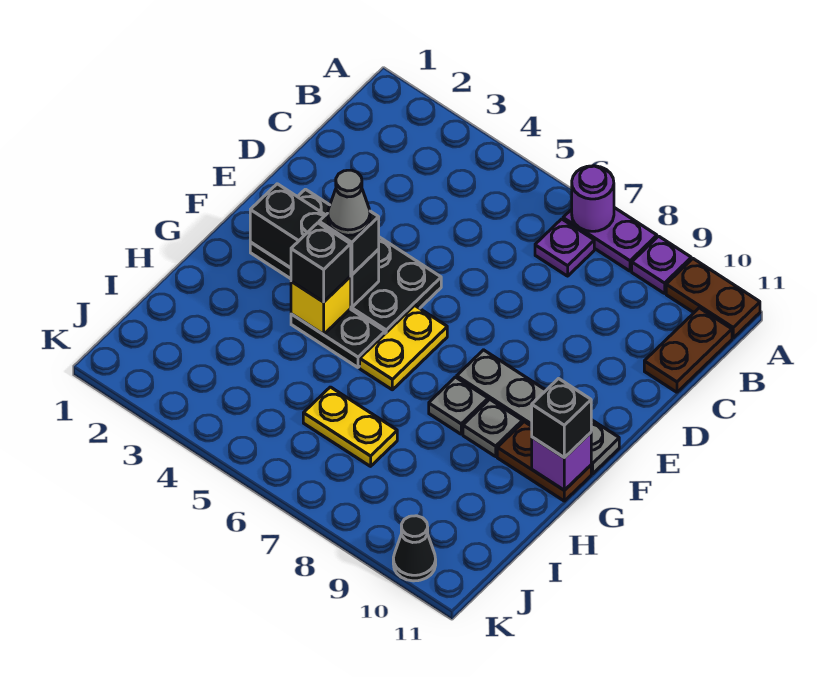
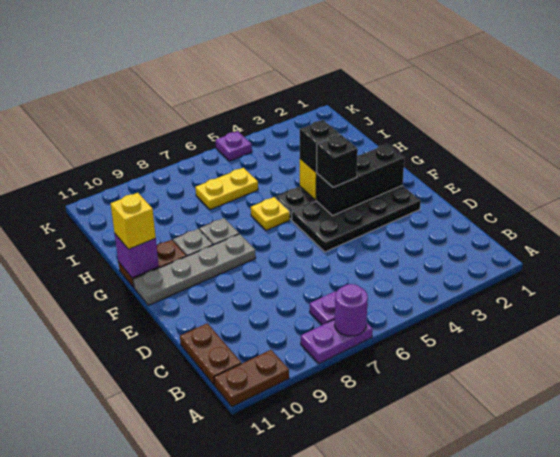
purple 1x1 plate [632,236,691,293] -> purple 1x1 plate moved to [216,131,252,161]
grey 1x1 cone [328,170,370,235] -> none
yellow 1x2 plate [360,305,447,390] -> yellow 1x1 plate [251,197,290,230]
black 1x1 brick [532,379,591,458] -> yellow 1x1 brick [111,193,156,249]
black 1x1 cone [393,516,436,581] -> none

